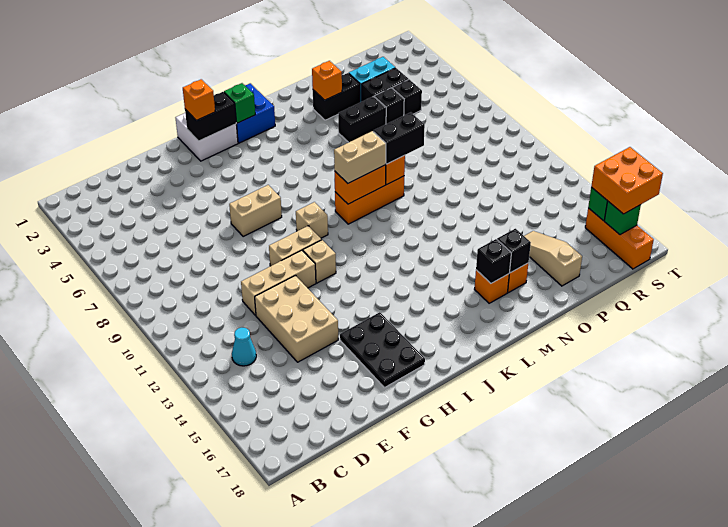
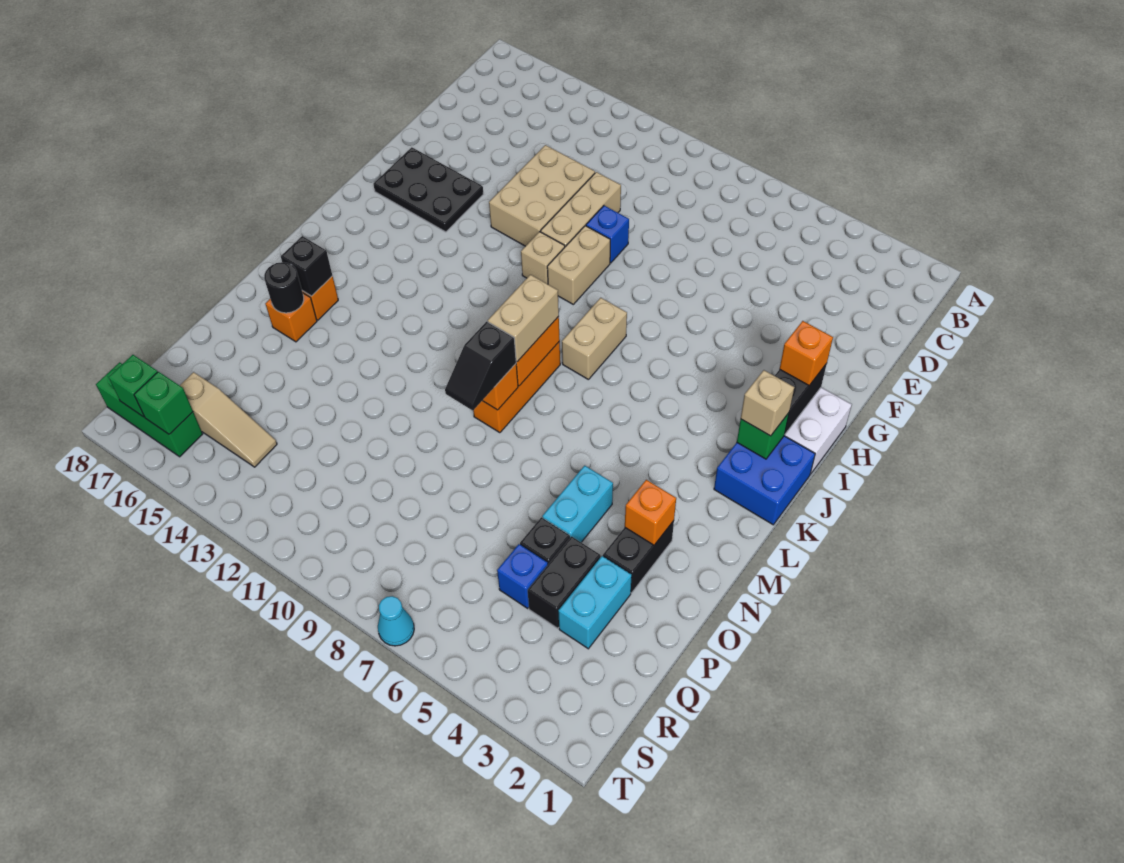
cyan 1x1 cone [232,328,256,366] -> cyan 1x1 cone moved to [378,596,414,646]
tan 2x3 brick [255,275,338,362] -> tan 2x3 brick turned to [489,145,595,246]
none -> blue 1x1 brick [586,206,629,263]
tan 1x2 brick [229,185,282,236] -> tan 1x2 brick moved to [562,298,627,380]
tan 1x1 brick [296,202,328,238] -> tan 1x1 brick moved to [741,370,794,436]
black 1x2 brick [373,112,425,164] -> black 1x2 slope [445,322,516,411]
black 1x2 brick [338,96,386,142] -> cyan 1x2 brick [542,466,613,542]
black 1x1 brick [497,229,531,273] -> black 1x1 round brick [264,262,304,313]
tan 1x3 slope [525,231,582,286] -> tan 1x3 slope moved to [180,372,277,467]
black 1x1 brick [393,79,422,115] -> blue 1x1 brick [497,544,548,608]
orange 1x3 brick [585,208,654,269] -> green 1x3 brick [96,362,203,457]
orange 2x2 brick [591,147,663,214] -> none

